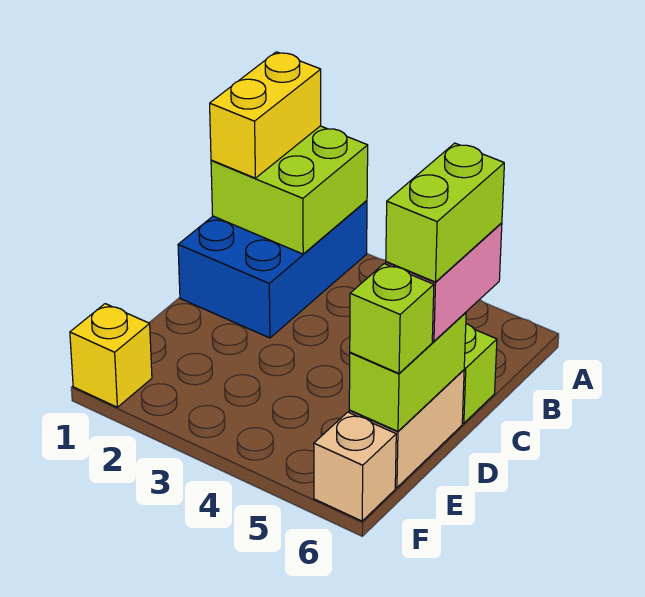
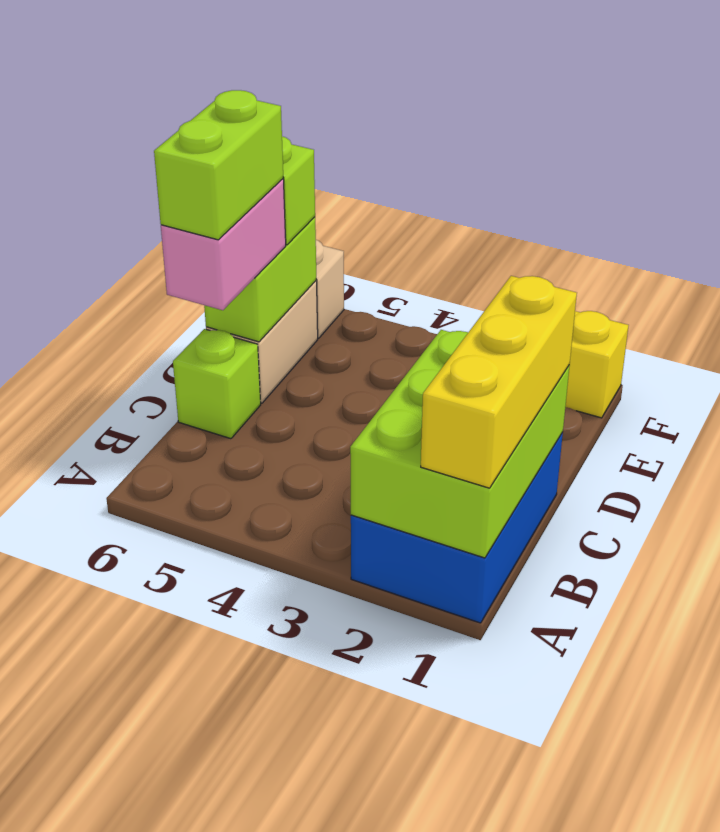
lime 2x2 brick [211,126,368,254] -> lime 2x3 brick [350,330,570,558]
yellow 1x2 brick [210,52,321,178] -> yellow 1x3 brick [421,276,577,488]

